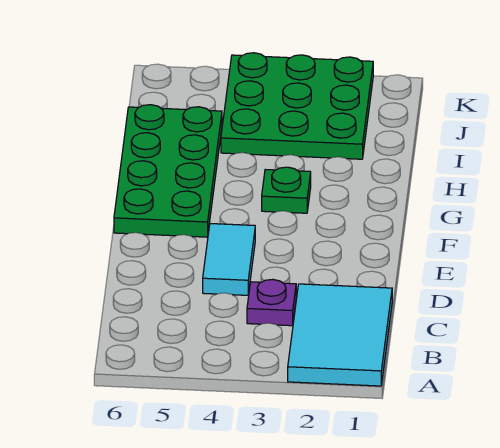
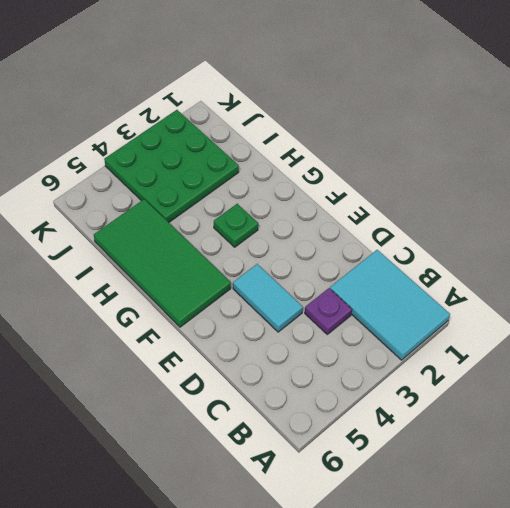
green 2x4 plate [114,105,222,237] -> green 2x4 tile [94,199,231,327]

